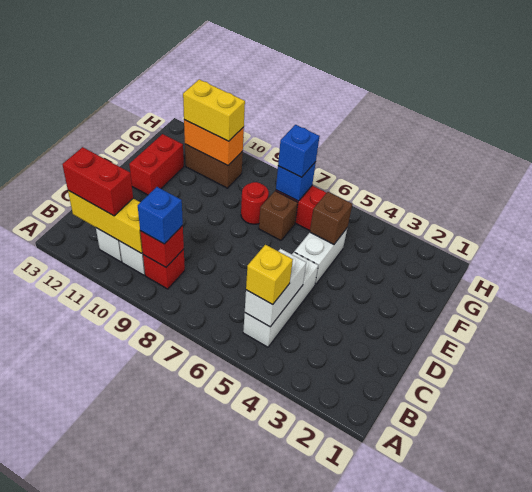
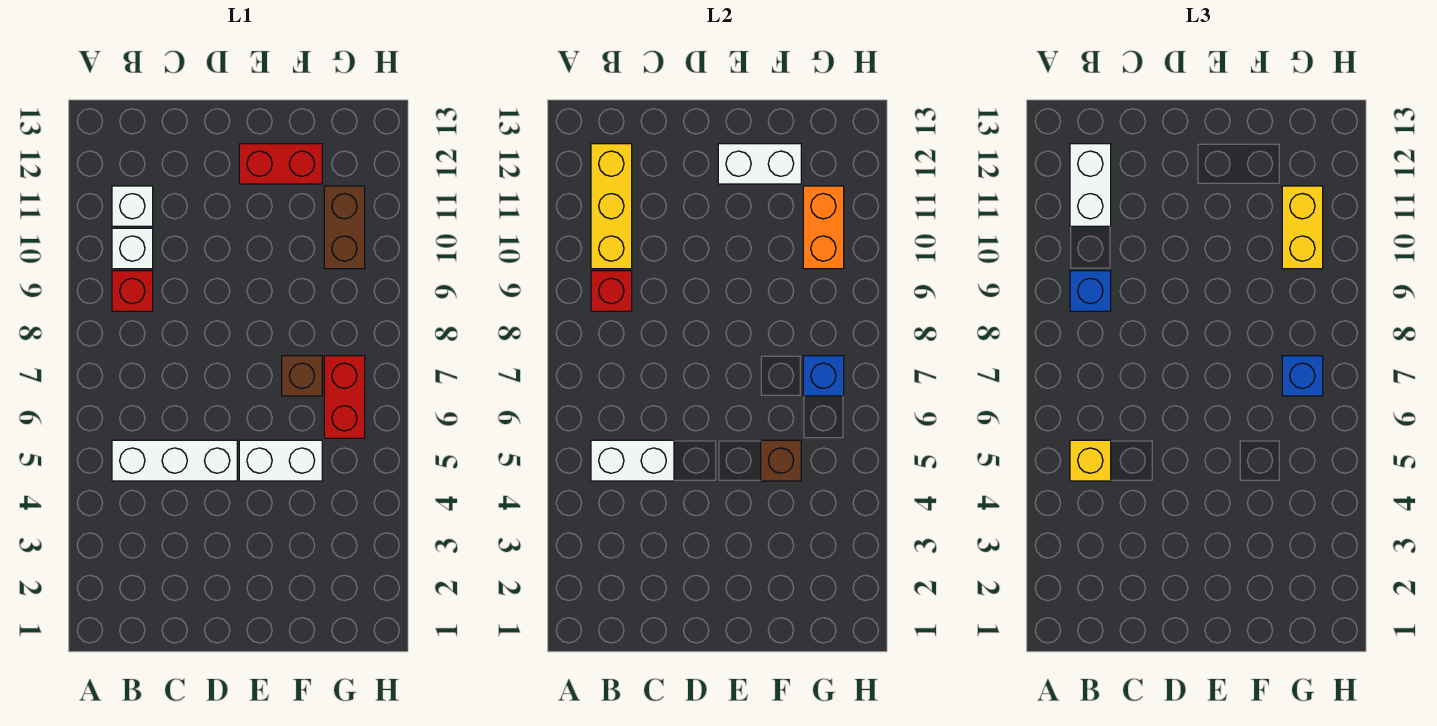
red 1x2 brick [62,147,133,216] -> white 1x2 brick [1070,144,1111,226]
none -> white 1x2 brick [718,144,801,184]
red 1x1 round brick [241,182,269,224] -> none

